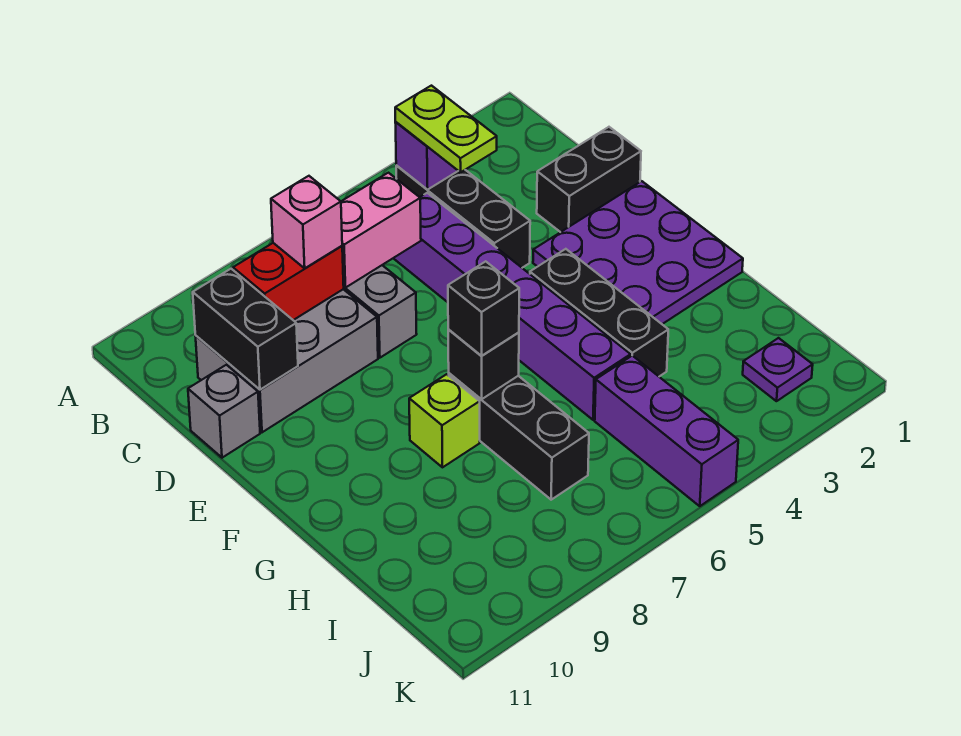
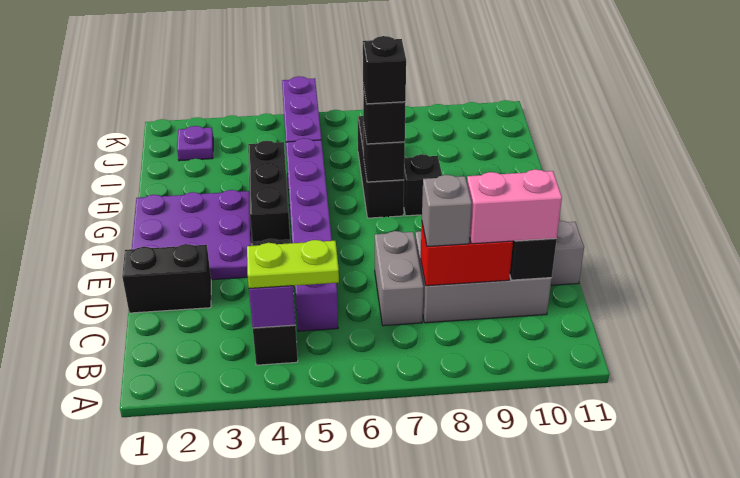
lime 1x2 plate [395,86,497,172] -> lime 1x2 plate turned to [247,240,339,288]
pink 1x2 brick [341,173,421,288] -> pink 1x2 brick moved to [467,169,562,244]
pink 1x1 brick [271,176,342,268] -> grey 1x1 brick [422,175,472,247]
none -> black 1x1 brick [363,36,406,104]
lime 1x1 brick [409,374,480,467] -> black 1x1 brick [404,154,442,216]

